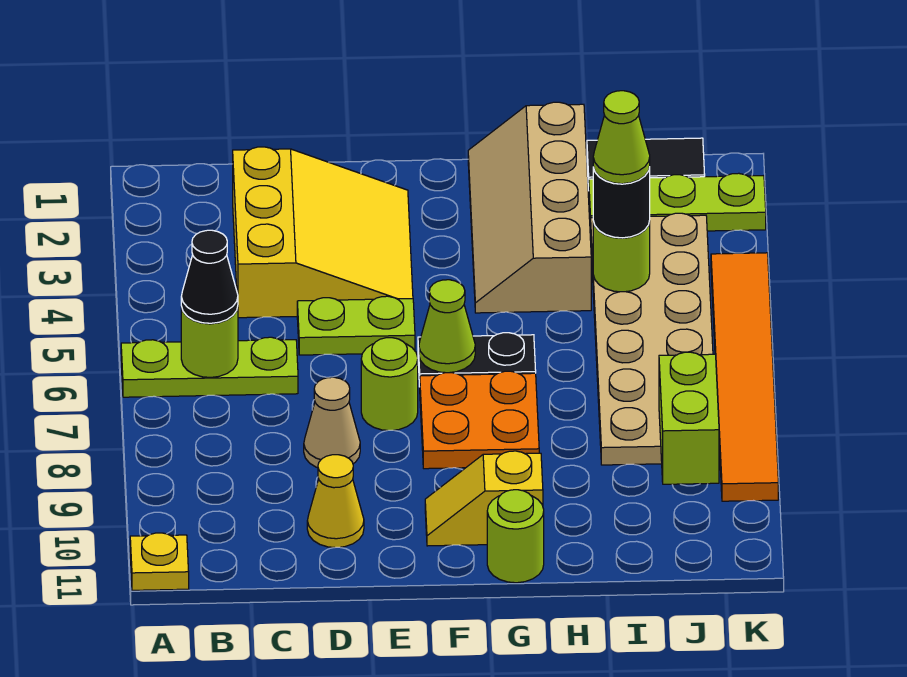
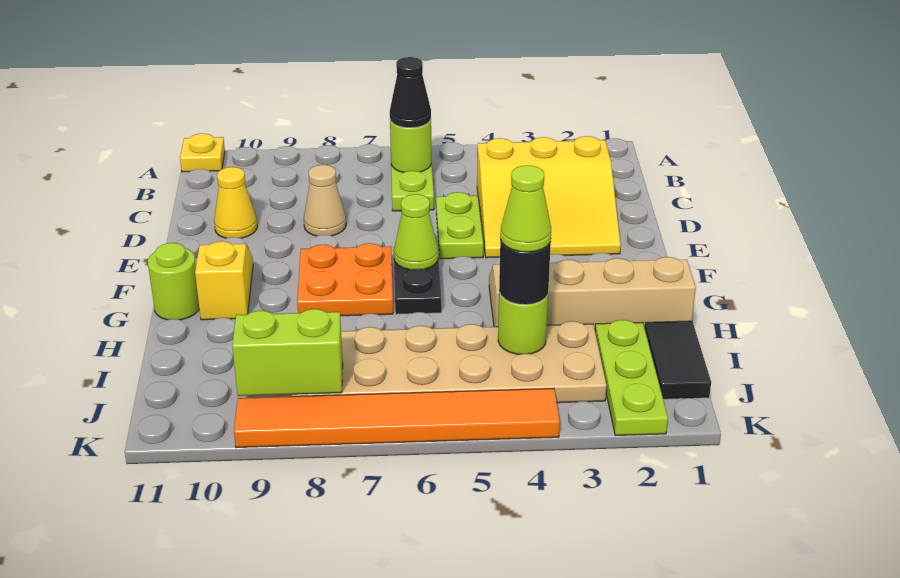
lime 1x1 round brick [361,338,418,430] -> none

